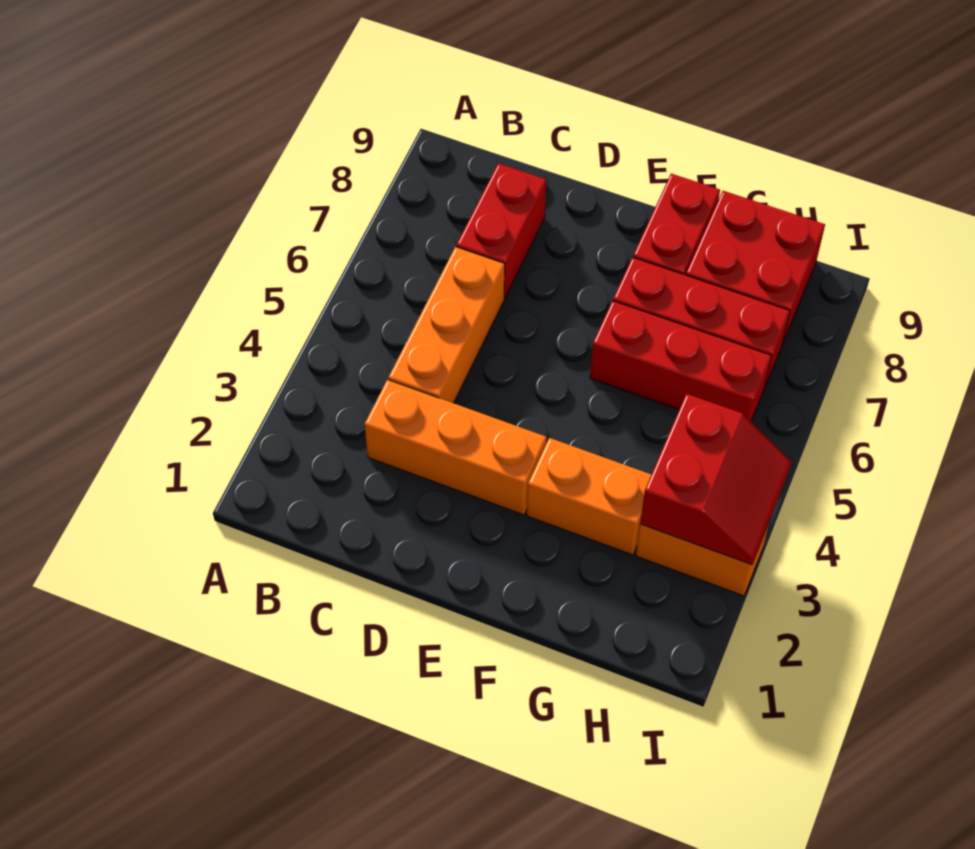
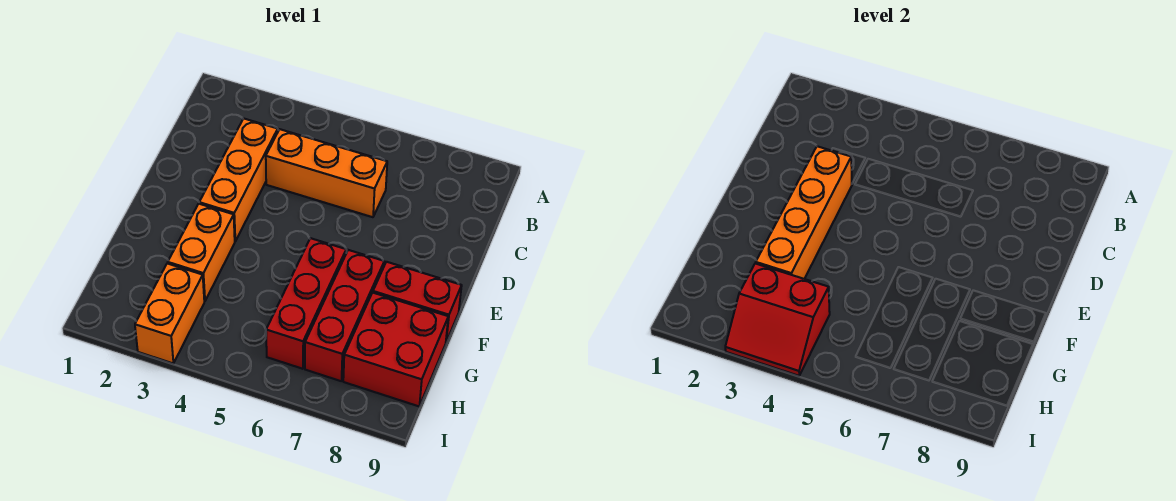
red 1x2 brick [456,163,546,298] -> none
none -> orange 1x4 brick [756,146,852,279]

